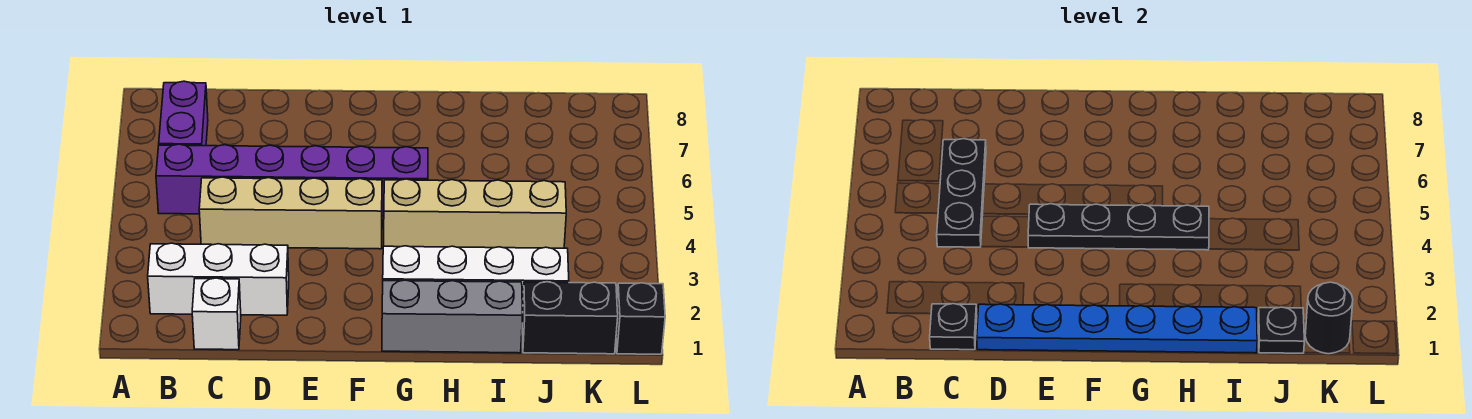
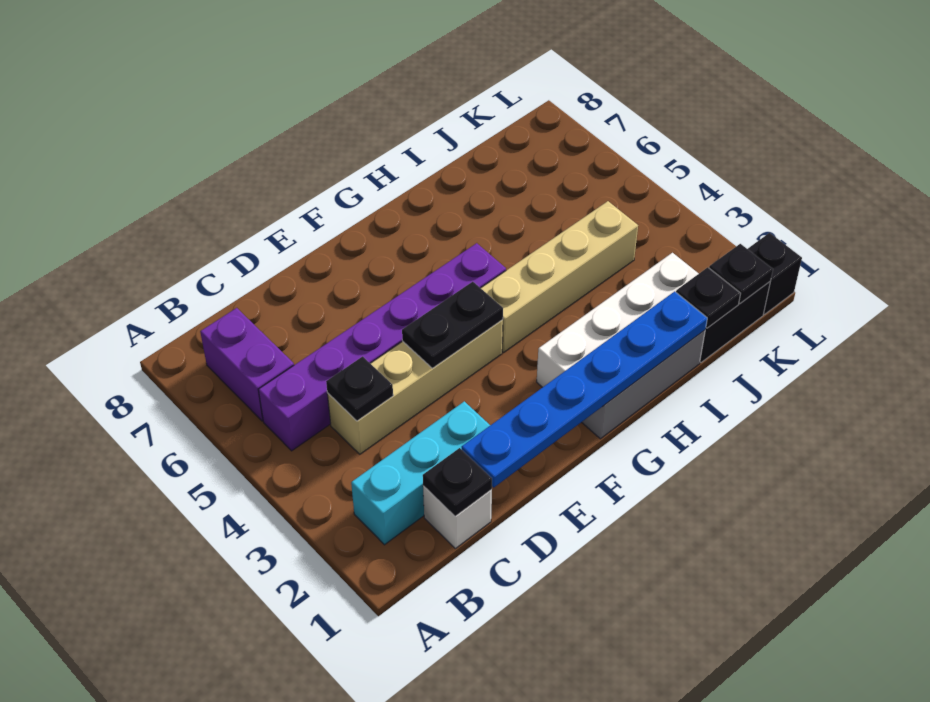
white 1x3 brick [148,243,289,315] -> cyan 1x3 brick [351,401,490,545]
black 1x3 plate [937,139,986,247] -> black 1x1 plate [326,356,393,421]
black 1x4 plate [1028,204,1209,250] -> black 1x2 plate [402,282,503,368]
black 1x1 round brick [1305,282,1353,354] -> black 1x1 plate [709,244,773,303]

